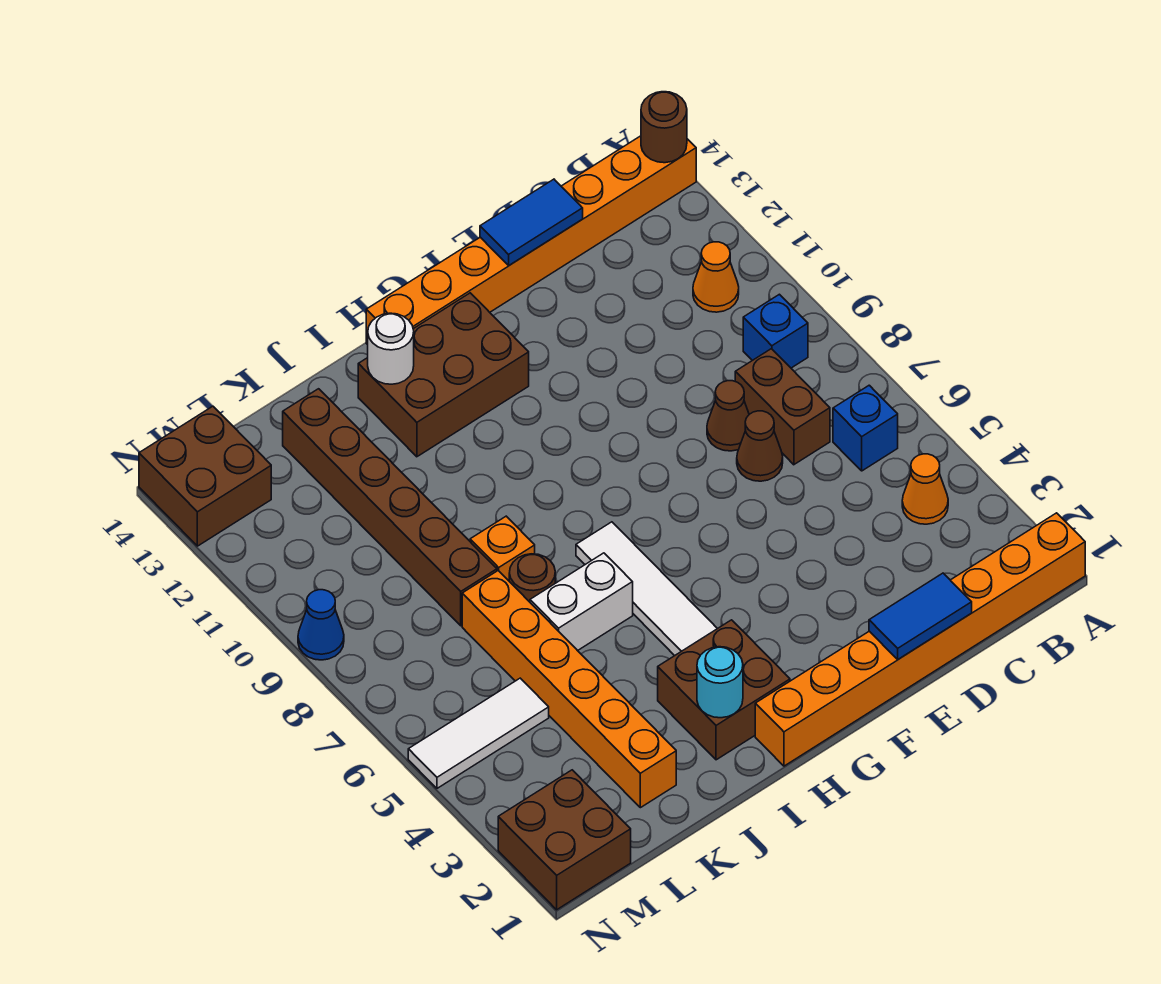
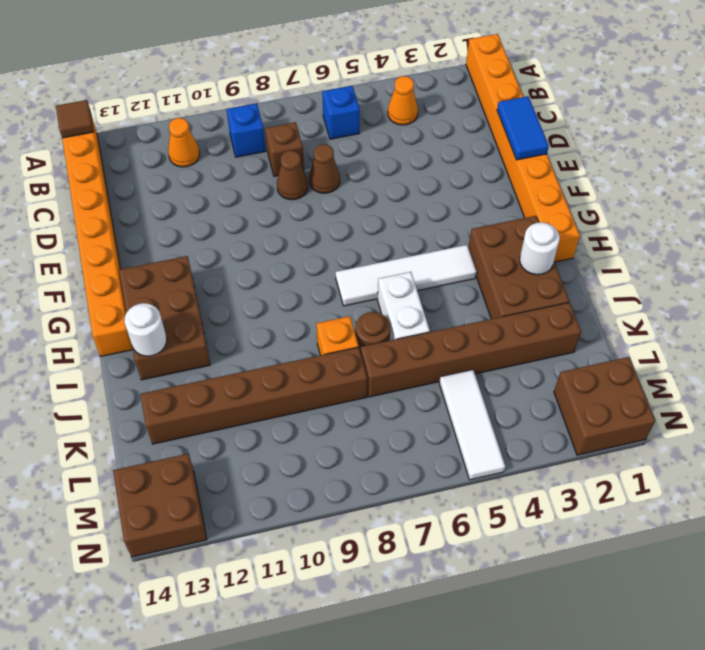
brown 1x1 round brick [641,92,687,163] -> brown 1x1 tile [56,100,94,138]
brown 1x2 brick [735,349,830,465] -> brown 1x1 brick [265,122,304,176]
blue 1x2 tile [480,179,583,265] -> none
brown 2x2 brick [658,620,790,760] -> brown 2x3 brick [468,216,569,319]
cyan 1x1 round brick [697,647,743,718] -> white 1x1 round brick [520,222,560,275]
orange 1x6 brick [462,571,676,808] -> brown 1x6 brick [361,302,581,397]
blue 1x1 cone [298,590,344,660] -> none

